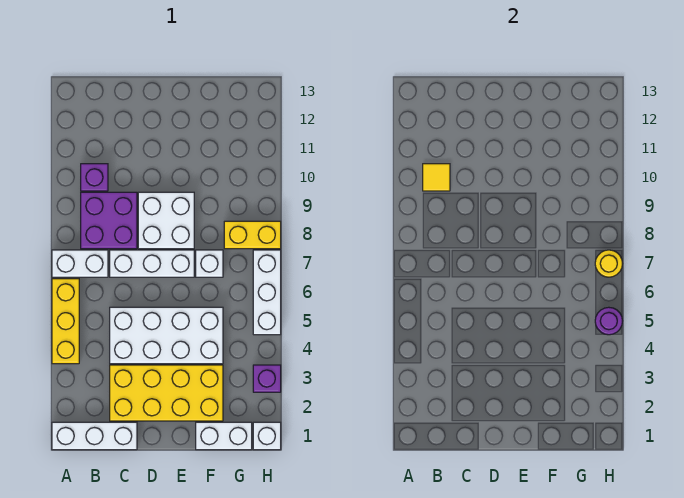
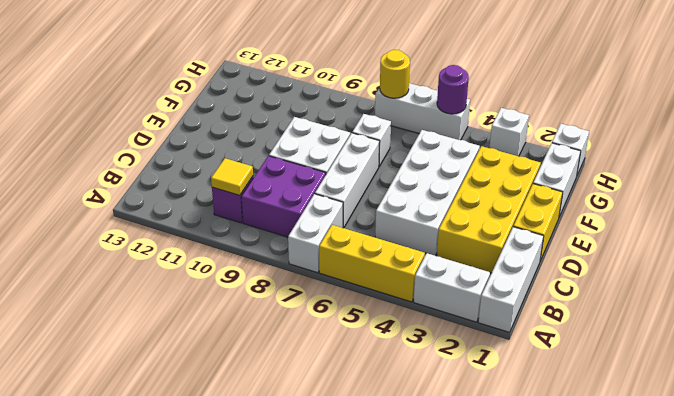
none -> white 1x2 brick [414,253,490,322]
yellow 1x2 brick [224,221,281,249] -> yellow 1x2 brick moved to [513,184,563,261]
purple 1x1 brick [253,365,281,392] -> white 1x1 brick [489,108,529,156]

